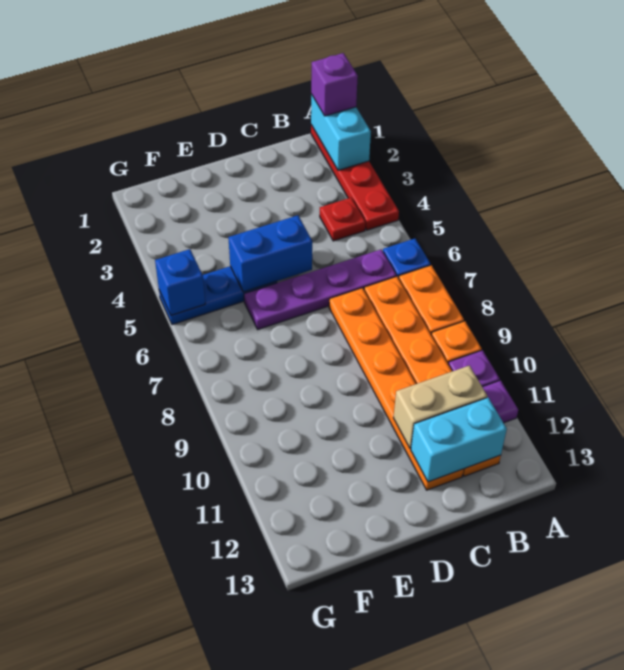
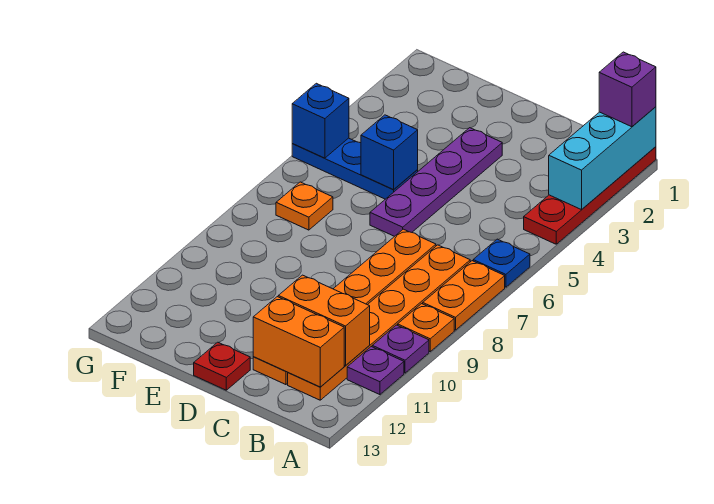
cyan 1x2 brick [311,94,371,170] -> cyan 1x3 brick [549,107,656,210]
red 1x1 plate [320,198,366,241] -> red 1x1 plate moved to [194,342,250,390]
purple 1x4 plate [244,249,396,329] -> purple 1x4 plate turned to [370,128,502,236]
tan 1x2 brick [394,366,487,449] -> orange 1x2 brick [278,275,370,366]
cyan 1x2 brick [411,398,507,482] -> orange 1x2 brick [253,297,344,387]
blue 1x2 brick [228,215,312,292] -> blue 1x1 brick [361,115,418,190]
none -> orange 1x1 plate [276,182,333,230]

